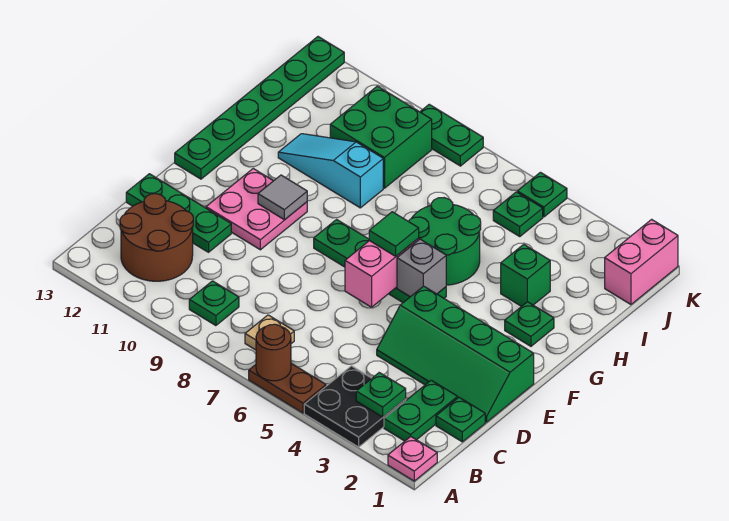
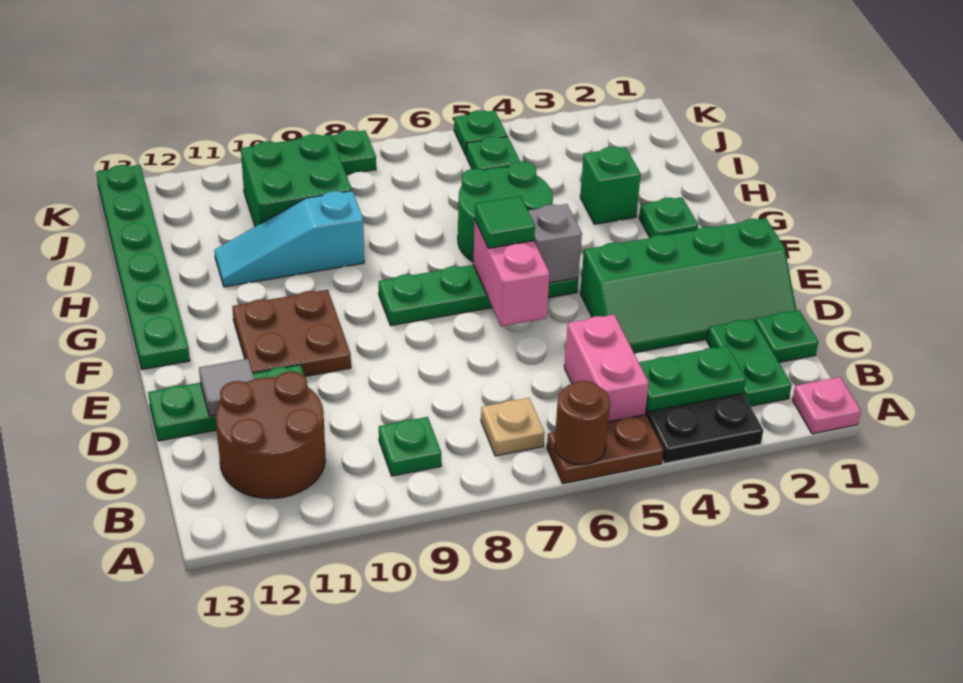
green 1x1 plate [356,373,406,417] -> green 1x2 plate [639,346,746,412]
pink 2x2 plate [206,169,307,250] -> brown 2x2 plate [232,290,351,377]
grey 1x1 tile [258,175,307,220] -> grey 1x1 tile moved to [199,359,255,416]
pink 1x2 brick [605,219,678,304] -> pink 1x2 brick moved to [564,315,649,422]

